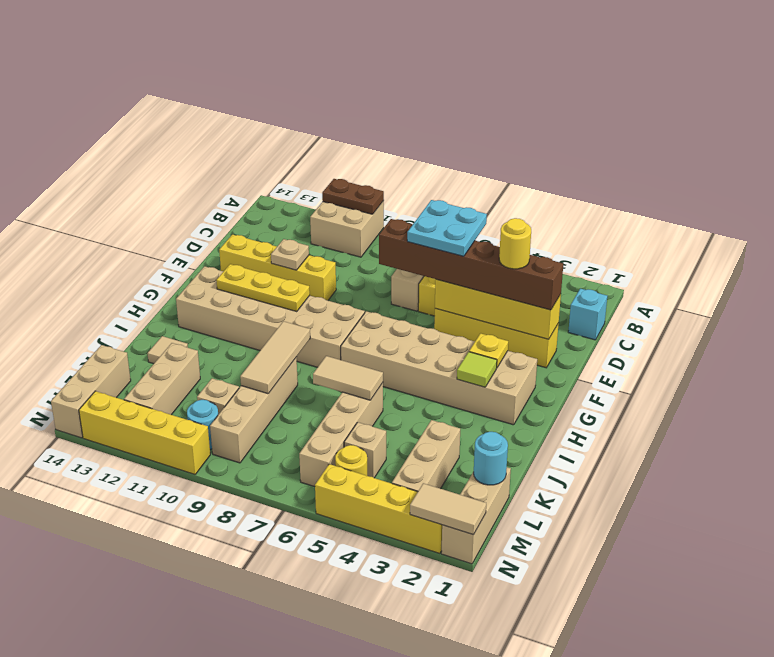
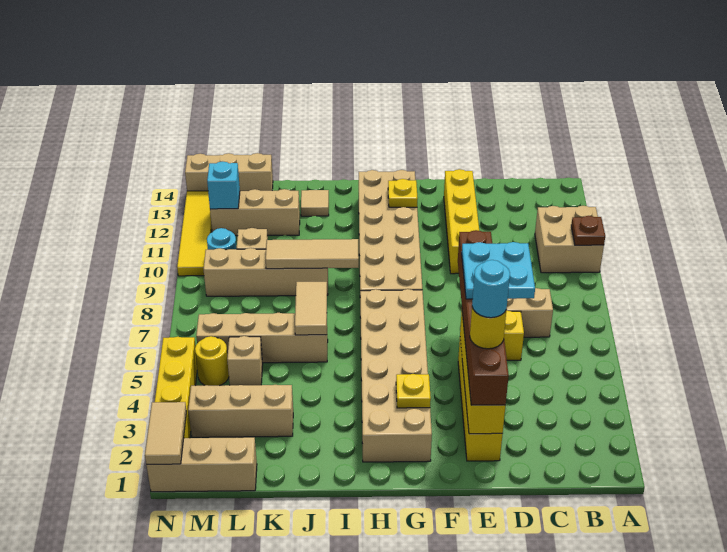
brown 1x2 plate [322,179,384,214] -> brown 1x1 plate [571,216,605,245]
cyan 1x1 brick [568,288,607,340] -> cyan 1x1 brick moved to [207,161,240,209]
tan 1x1 plate [271,239,309,270] -> none
yellow 1x3 plate [216,264,310,312] -> yellow 1x1 plate [388,179,418,207]
lime 1x1 tile [457,352,497,387] -> none
cyan 1x1 round brick [474,432,508,485] -> cyan 1x1 round brick moved to [472,260,510,318]
yellow 1x4 brick [79,391,210,474] -> yellow 1x4 tile [177,191,212,276]

